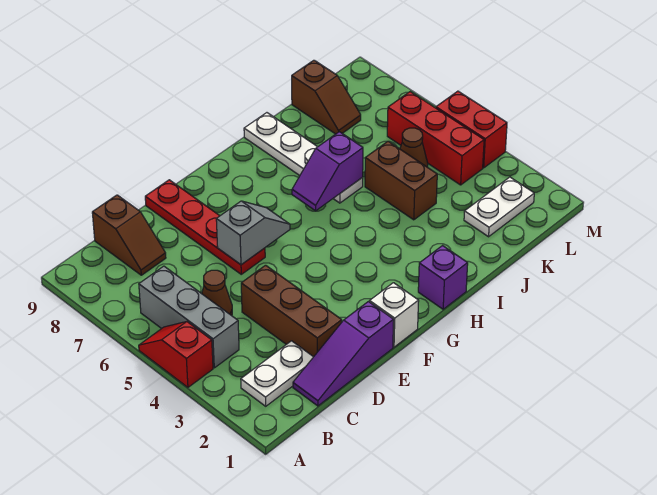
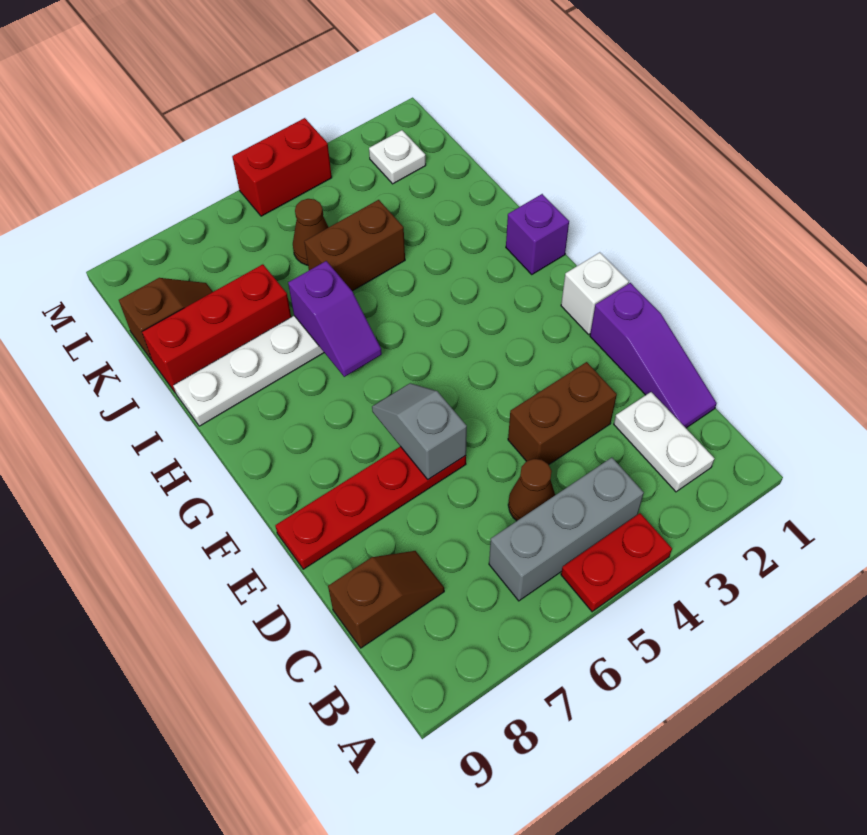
red 1x2 slope [139,322,213,387] -> red 1x2 plate [561,513,672,612]
brown 1x3 brick [241,265,342,357] -> brown 1x2 brick [508,362,617,464]
white 1x2 plate [464,177,534,237] -> white 1x1 plate [369,130,426,184]
red 1x3 brick [387,92,484,185] -> red 1x3 brick moved to [142,264,291,393]

